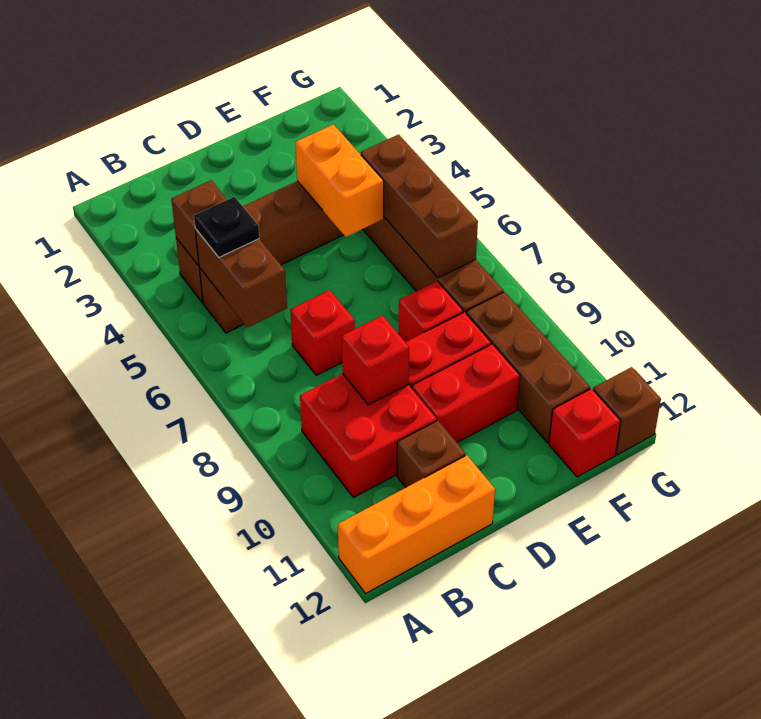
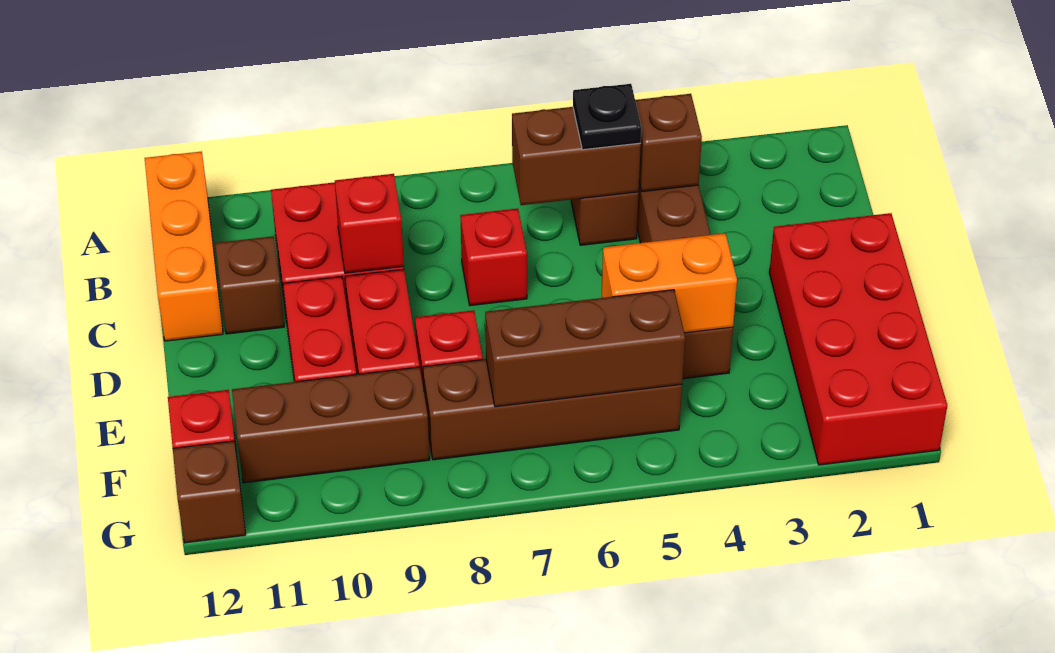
none -> red 2x4 brick [769,213,947,465]

